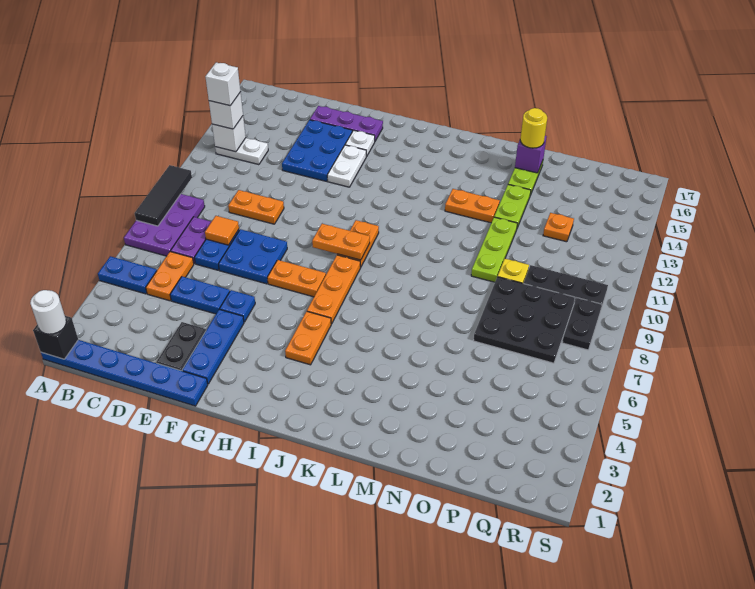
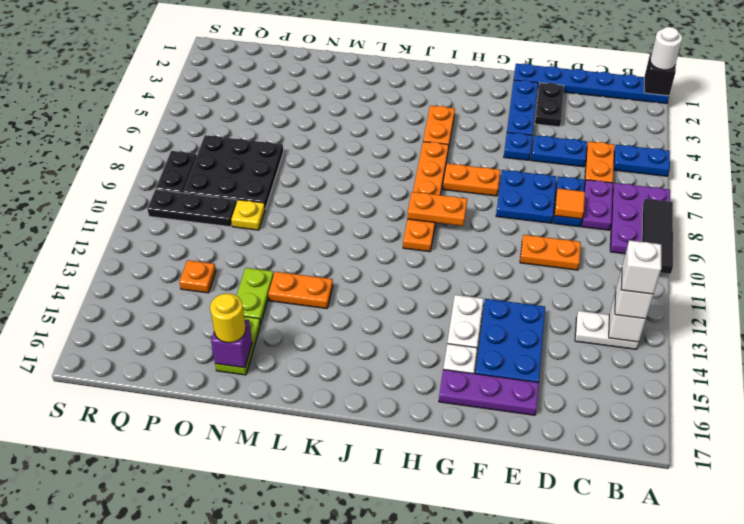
lime 1x3 plate [471,217,517,282] -> none

